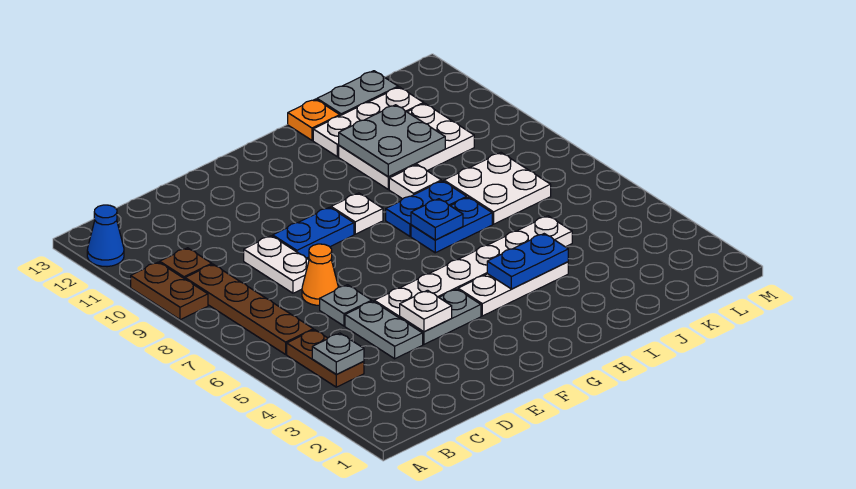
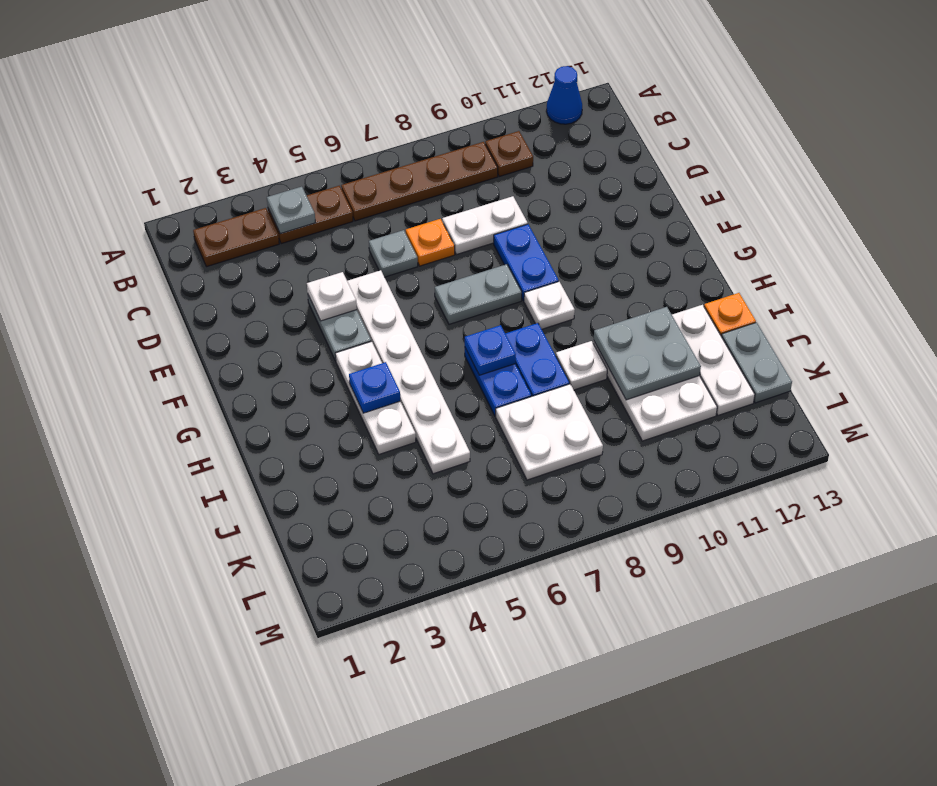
brown 1x2 plate [131,262,208,320] -> brown 1x2 plate moved to [193,208,279,267]
grey 1x2 plate [345,301,423,359] -> grey 1x2 plate moved to [435,264,522,324]
orange 1x1 cone [302,244,338,305] -> orange 1x1 plate [406,219,455,266]
blue 1x2 plate [487,234,568,289] -> blue 1x1 plate [349,362,400,413]

